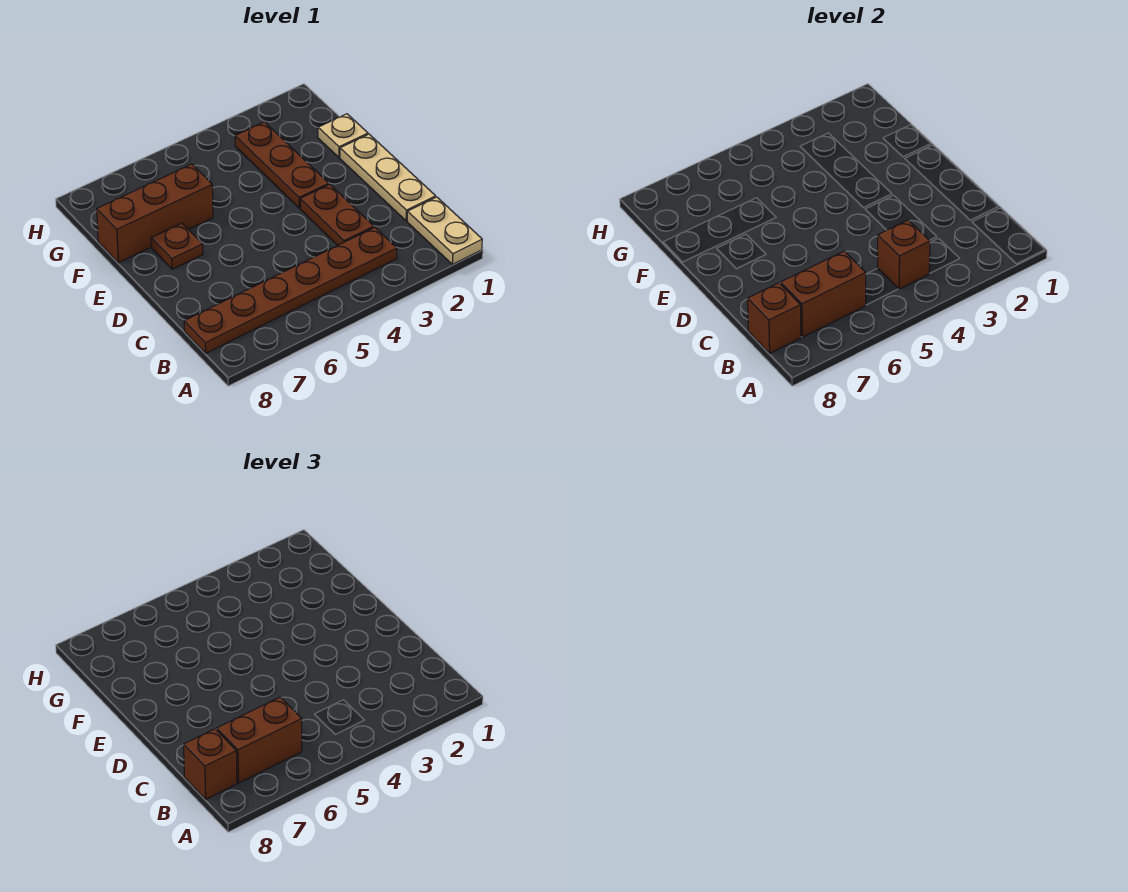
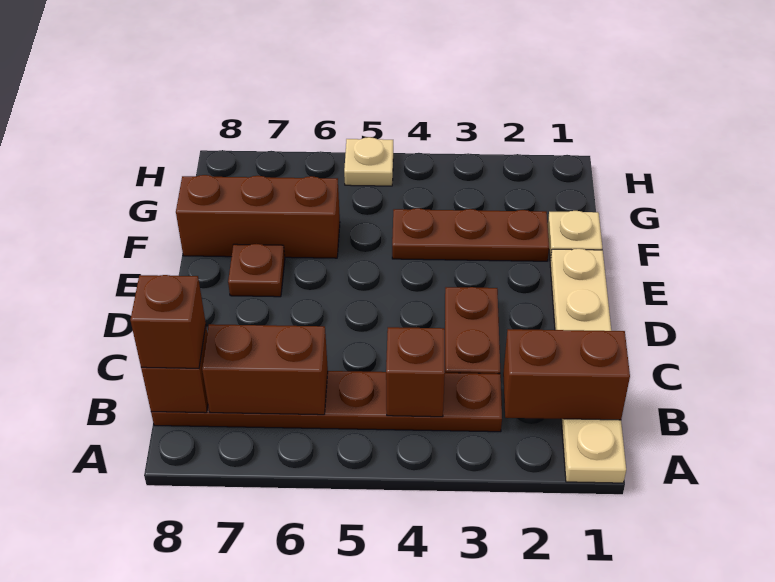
brown 1x2 brick [217,697,302,783] -> brown 1x2 brick moved to [503,329,630,420]
brown 1x3 plate [235,122,329,208] -> brown 1x3 plate turned to [392,208,549,261]
none -> tan 1x1 plate [344,137,393,186]

